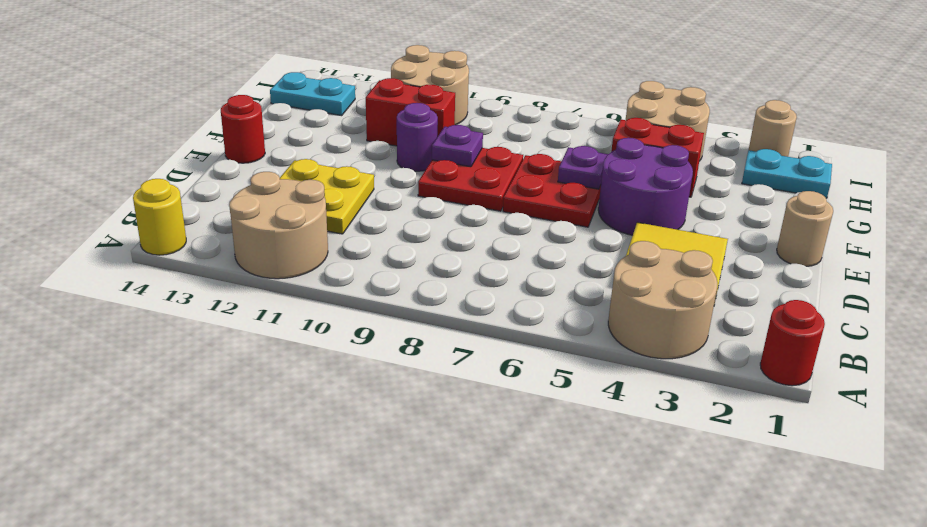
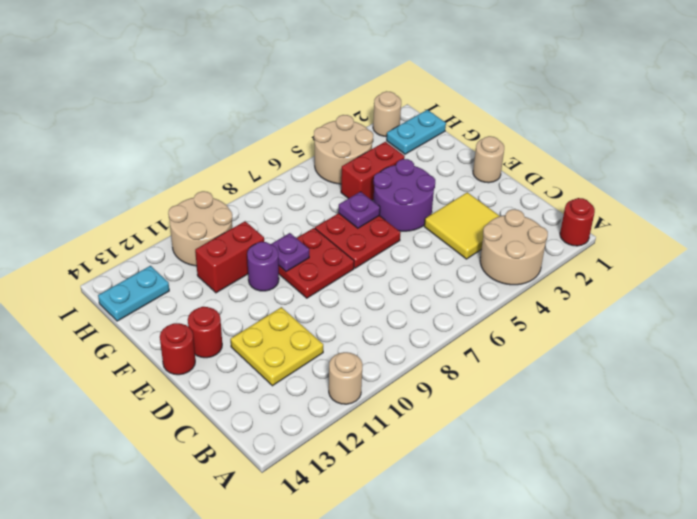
tan 2x2 round brick [229,172,328,279] -> tan 1x1 round brick [329,352,363,404]
yellow 1x1 round brick [133,179,186,255] -> none
none -> red 1x1 round brick [188,307,222,358]

